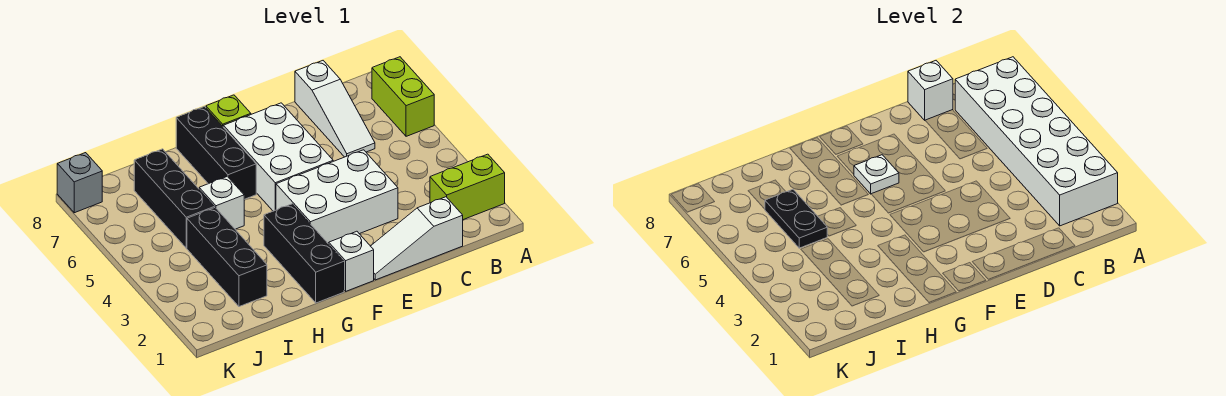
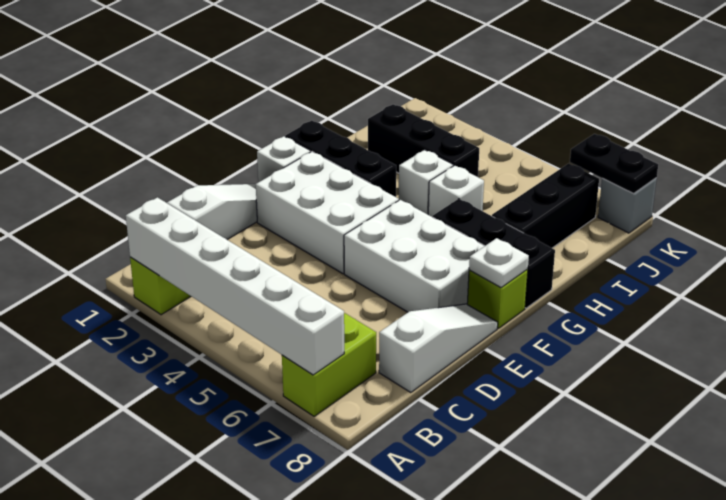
white 2x6 brick [955,57,1118,226] -> white 1x6 brick [126,197,344,375]
lime 1x2 brick [372,57,434,136] -> lime 1x2 brick turned to [282,313,376,416]
white 1x3 slope [295,61,375,157] -> white 1x3 slope turned to [379,304,498,393]
white 1x1 brick [908,61,953,120] -> white 1x1 brick moved to [399,150,453,214]
white 2x3 brick [276,150,398,244] -> white 2x3 brick turned to [256,152,399,274]
white 1x1 plate [854,155,899,194] -> white 1x1 plate moved to [469,238,529,288]
black 1x3 brick [134,149,214,248] -> black 1x3 brick turned to [492,164,599,248]
black 1x2 plate [765,189,827,248] -> black 1x2 plate moved to [570,134,658,193]

